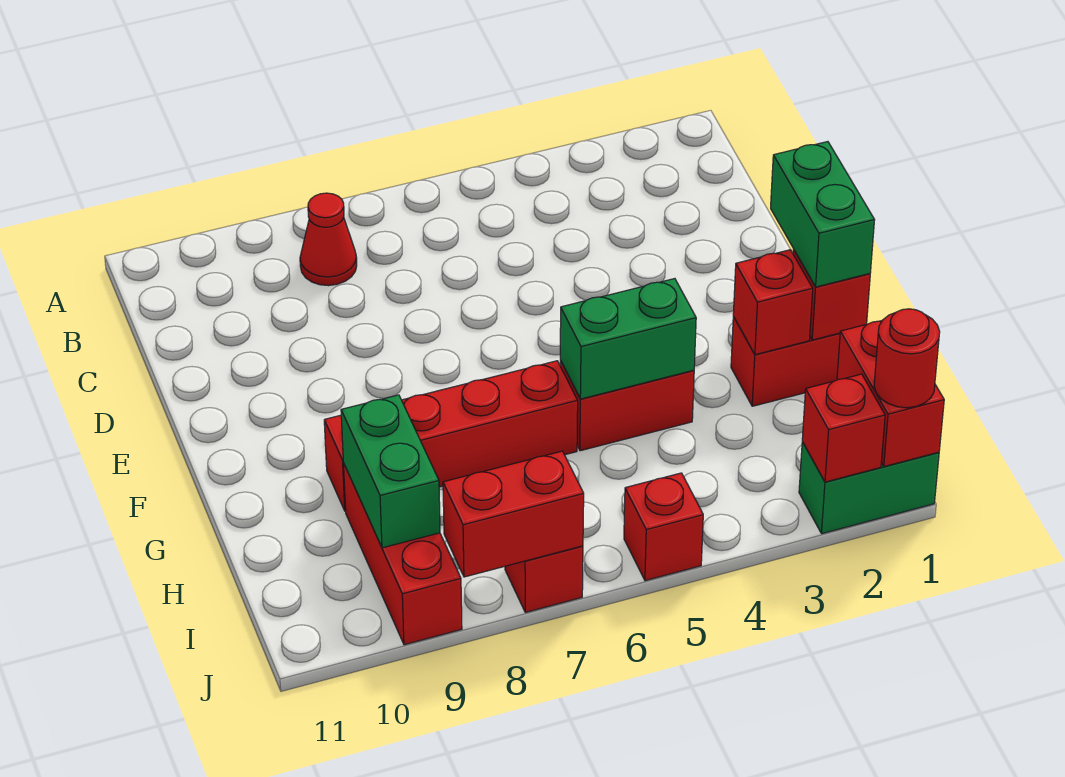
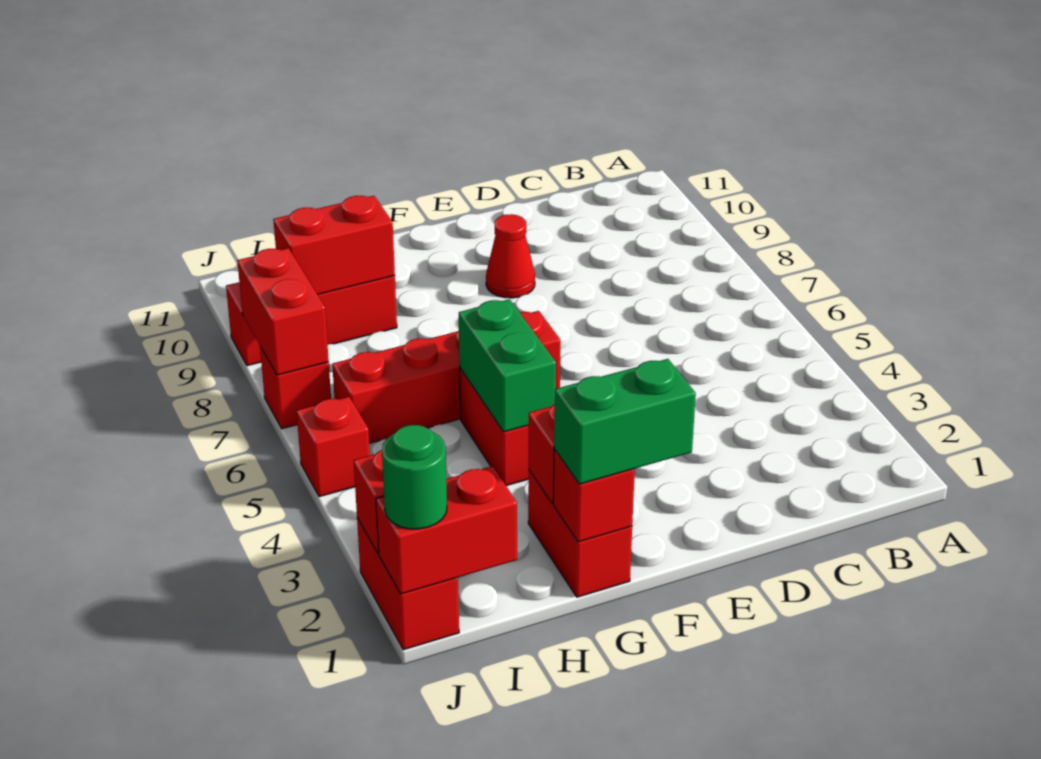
red 1x1 cone [300,193,357,286] -> red 1x1 cone moved to [486,214,535,298]
red 1x4 brick [324,361,578,511] -> red 1x4 brick turned to [332,311,561,443]
green 1x2 brick [341,395,440,548] -> red 1x2 brick [273,196,395,294]
green 1x2 brick [799,442,939,534] -> red 1x2 brick [357,518,459,650]
red 1x1 round brick [874,309,940,408] -> green 1x1 round brick [382,425,447,529]

